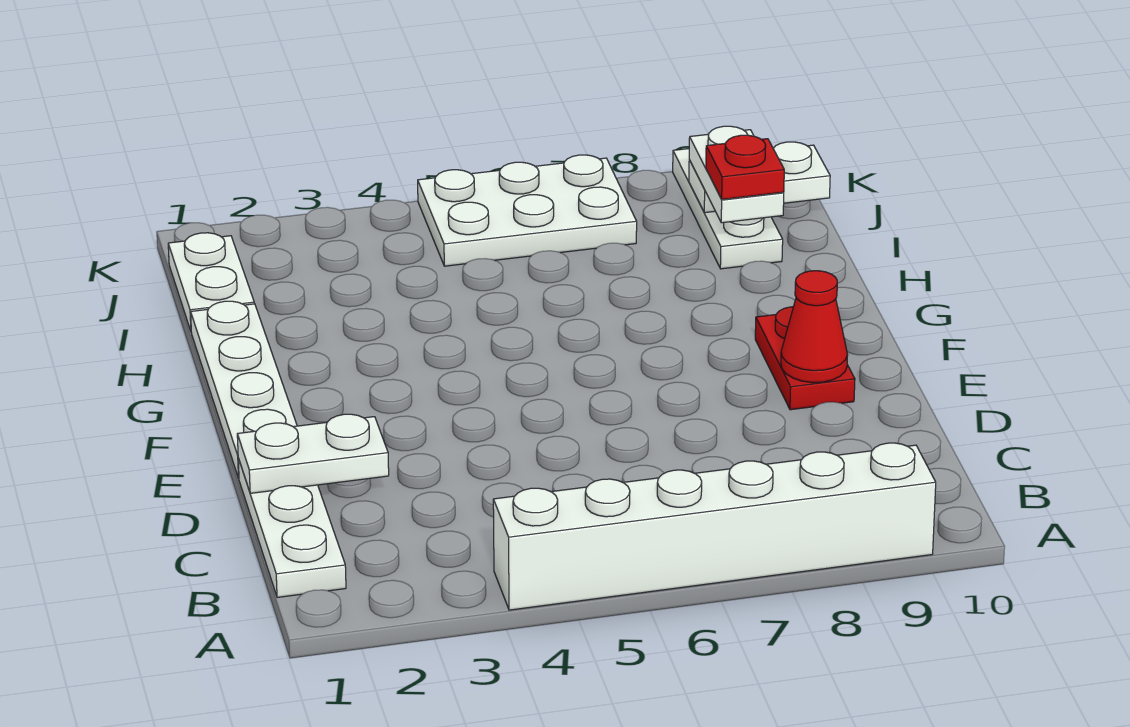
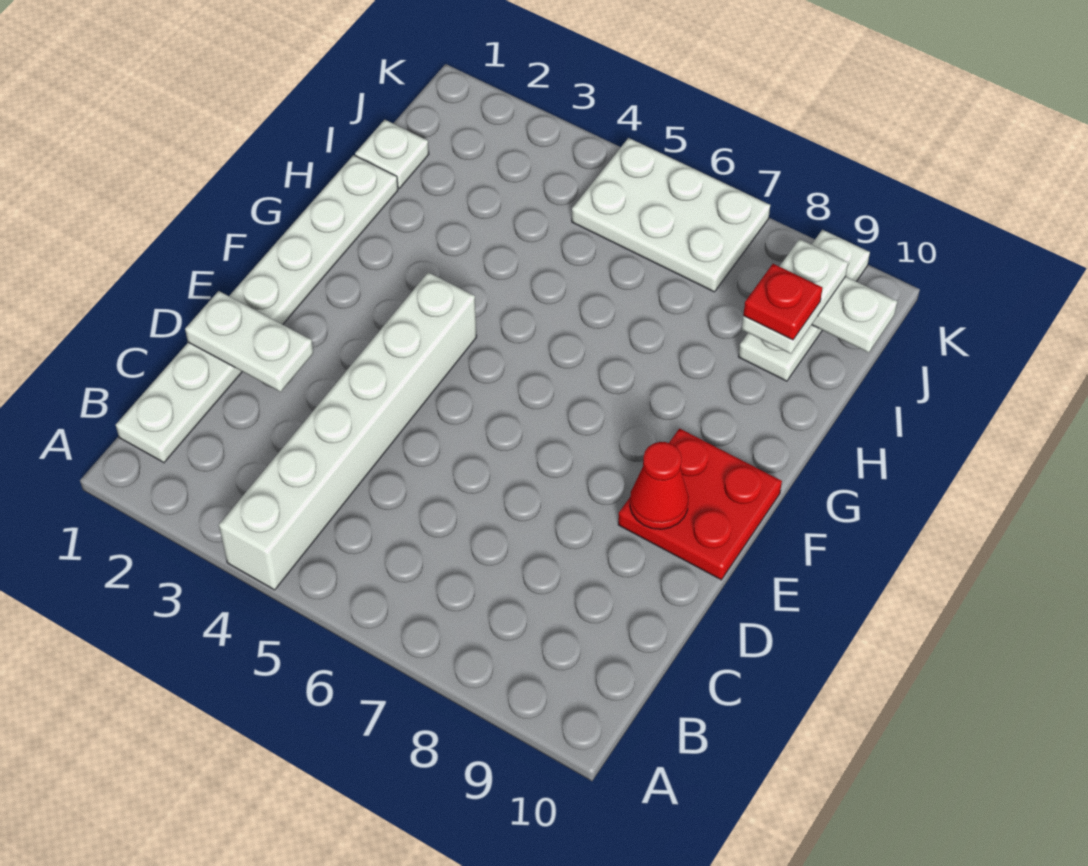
white 1x6 brick [493,443,936,610] -> white 1x6 brick turned to [219,272,477,590]
red 1x2 plate [755,307,855,410] -> red 2x2 plate [618,429,782,580]
white 1x2 plate [168,233,254,331] -> white 1x1 plate [355,120,429,188]

